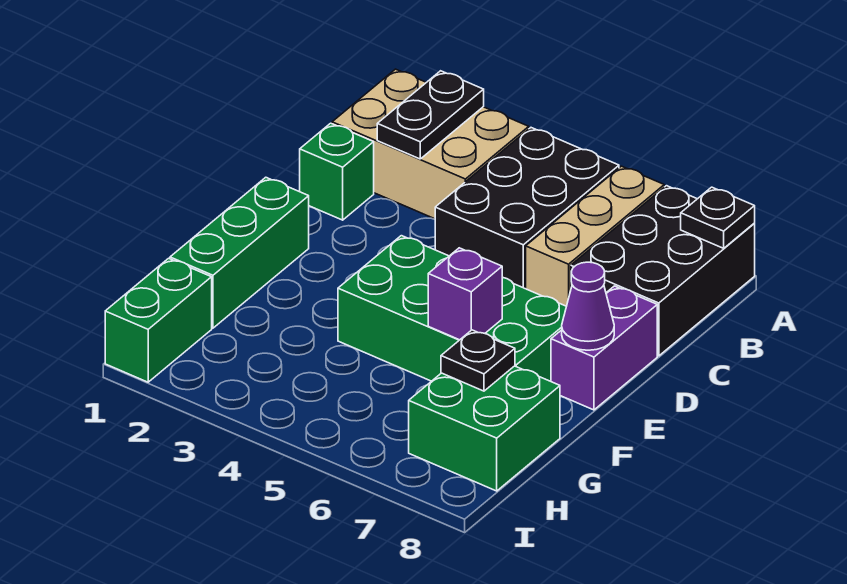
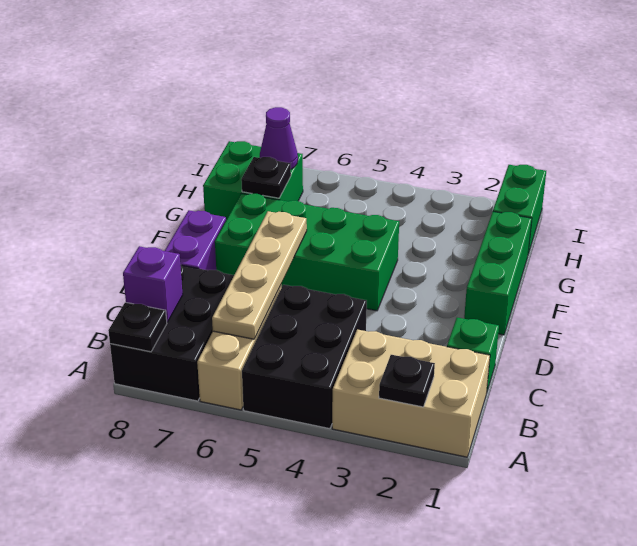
black 1x2 plate [377,71,484,159] -> black 1x1 plate [379,355,435,407]
none -> tan 1x4 plate [212,211,307,339]
purple 1x1 cone [562,262,614,350] -> purple 1x1 cone moved to [260,107,298,169]
purple 1x1 brick [428,248,502,340] -> purple 1x1 brick moved to [123,246,183,322]

